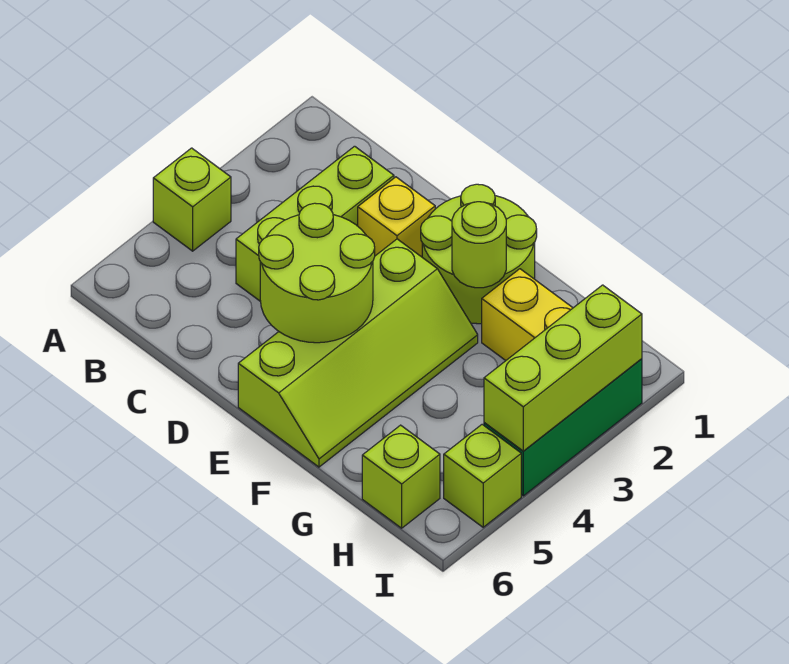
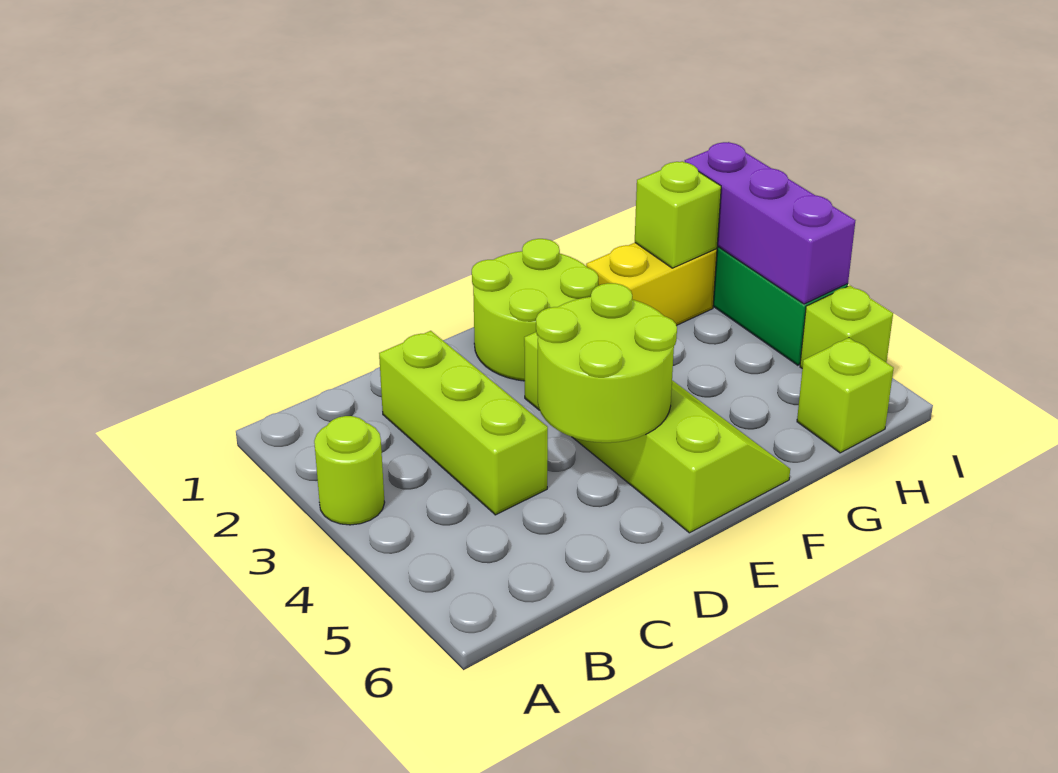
lime 1x1 brick [153,148,231,251] -> lime 1x1 brick moved to [635,161,721,268]
yellow 1x1 brick [358,177,435,257] -> none
lime 1x1 round brick [452,202,506,288] -> lime 1x1 round brick moved to [314,416,385,525]
lime 1x3 brick [484,285,642,451] -> purple 1x3 brick [685,142,855,304]

